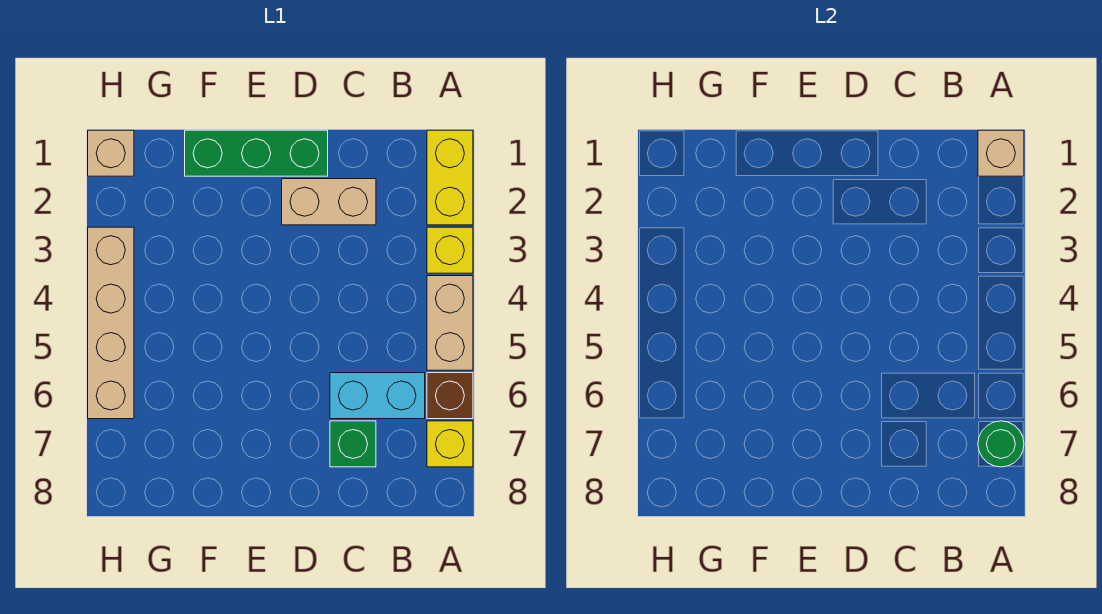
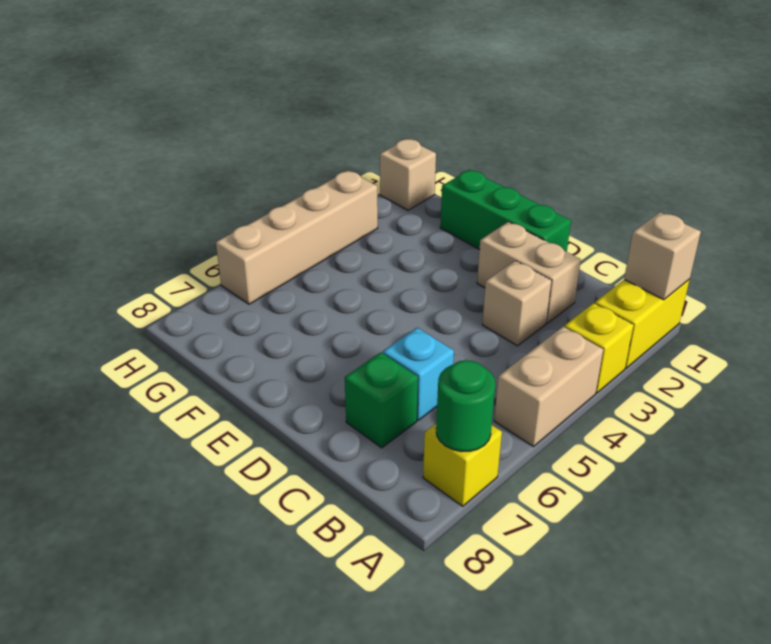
brown 1x1 brick [427,373,473,419] -> none
cyan 1x2 brick [330,373,425,419] -> cyan 1x1 brick [383,328,454,420]
none -> tan 1x1 brick [482,261,551,346]

